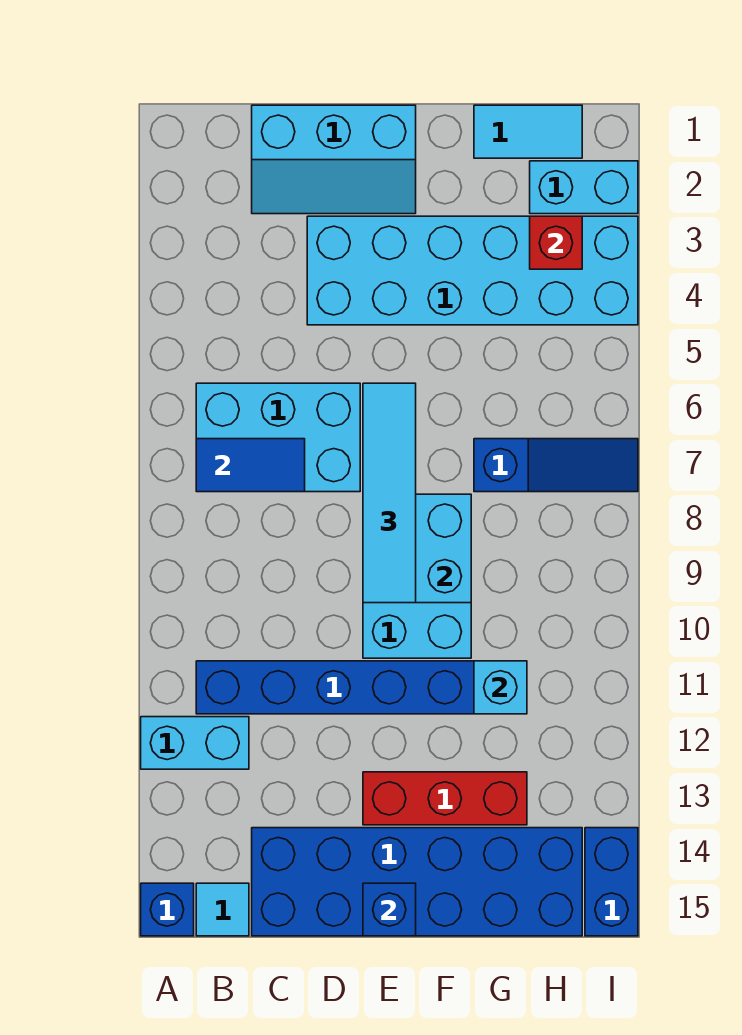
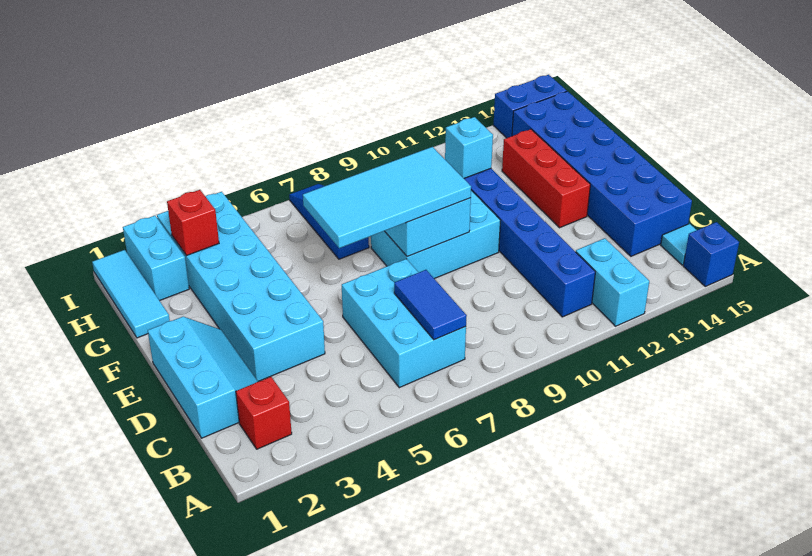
none -> red 1x1 brick [236,377,292,449]
cyan 1x4 tile [363,383,416,603] -> cyan 2x4 tile [303,147,471,248]
blue 1x1 brick [363,883,416,936] -> none
cyan 1x2 tile [474,105,582,158] -> cyan 1x3 tile [92,250,170,338]

